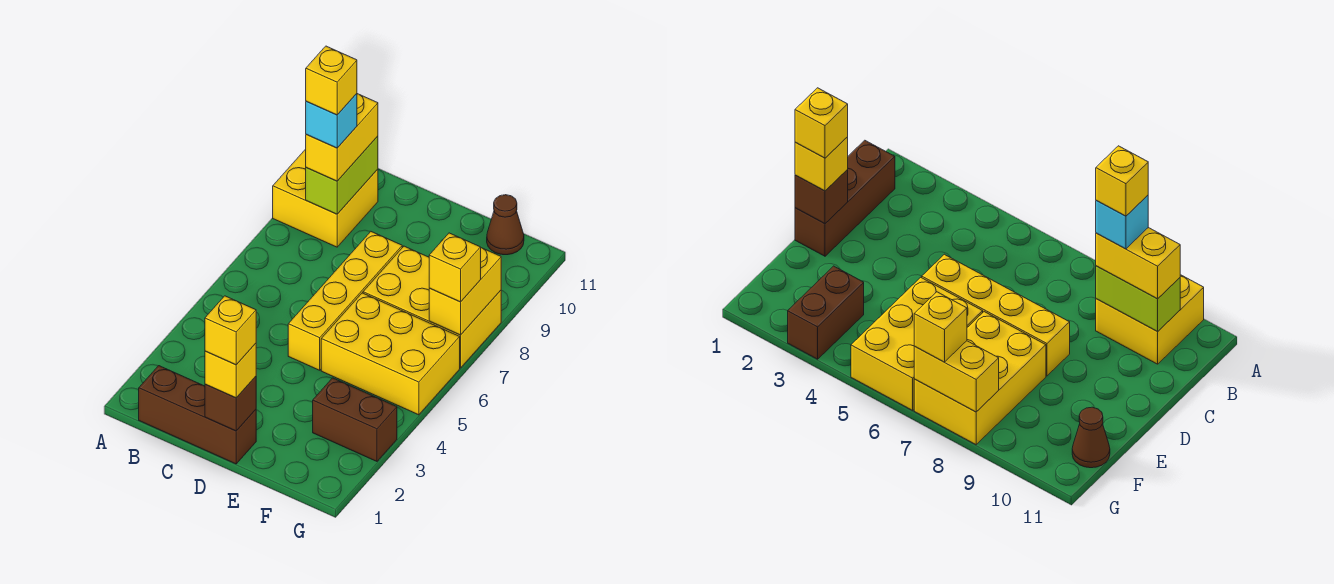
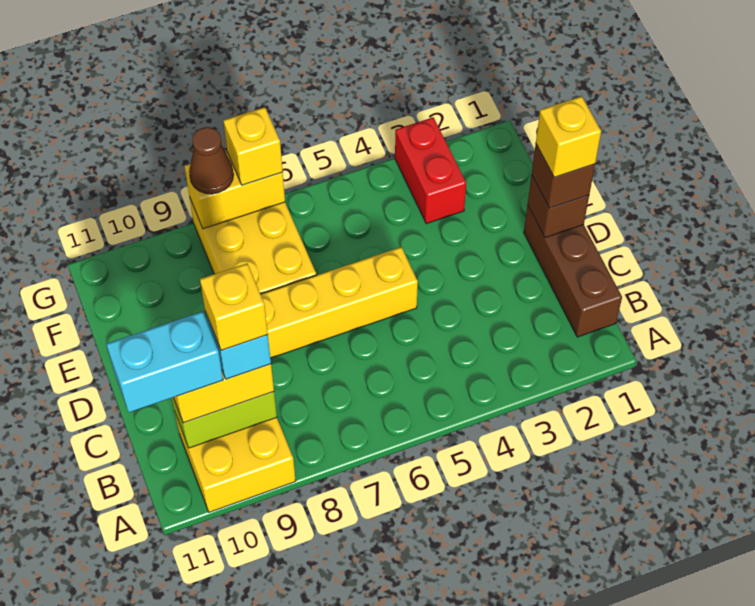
none -> cyan 1x2 brick [106,312,223,412]
yellow 1x1 brick [205,343,256,398] -> brown 1x1 brick [532,145,595,208]
yellow 2x3 brick [321,293,460,415] -> none
brown 1x2 brick [313,378,397,461] -> red 1x2 brick [395,117,466,224]
brown 1x1 cone [487,195,524,255] -> brown 1x1 cone moved to [189,127,234,194]

